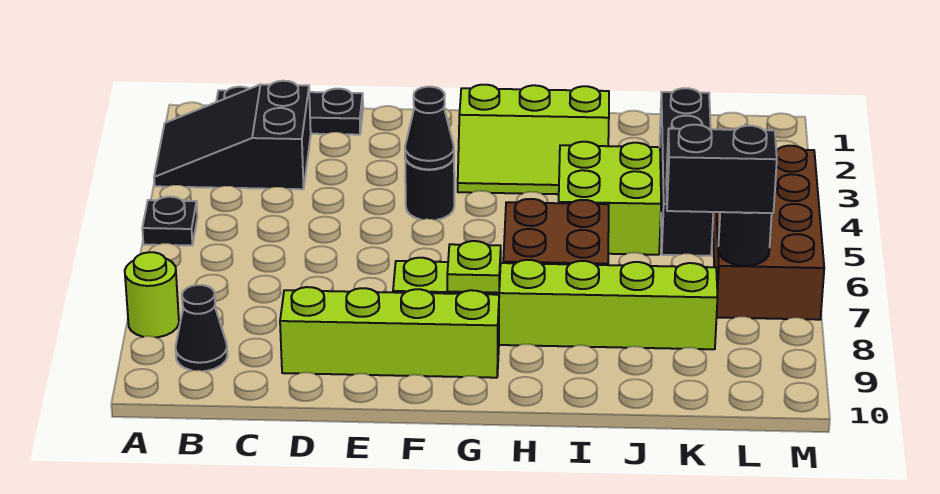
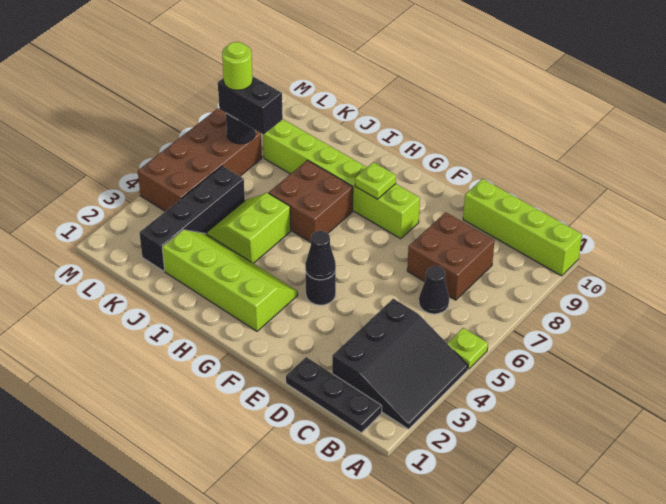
black 2x3 slope [154,81,311,189] -> black 3x3 slope [332,299,468,429]
black 1x1 plate [142,197,197,245] -> lime 1x1 plate [447,328,488,369]
lime 1x1 round brick [125,252,179,337] -> lime 1x1 round brick moved to [222,42,253,90]
black 1x1 cone [176,285,227,371] -> black 1x1 cone moved to [419,266,449,314]
none -> brown 2x2 brick [407,212,495,300]
lime 1x4 brick [280,287,499,378] -> lime 1x4 brick moved to [463,179,582,276]
lime 2x3 slope [458,85,609,194] -> lime 2x4 slope [162,230,298,331]
lime 2x2 brick [559,142,661,255] -> lime 2x2 slope [206,193,291,263]

